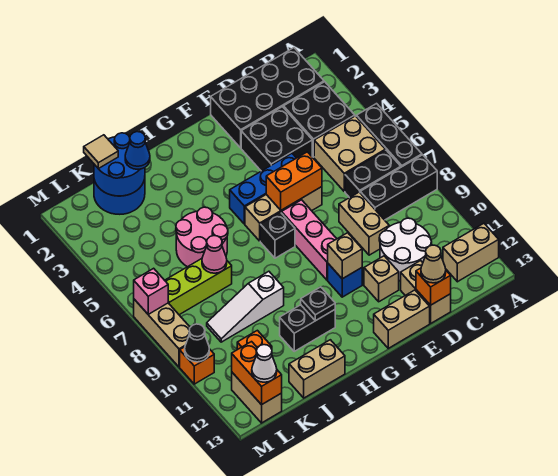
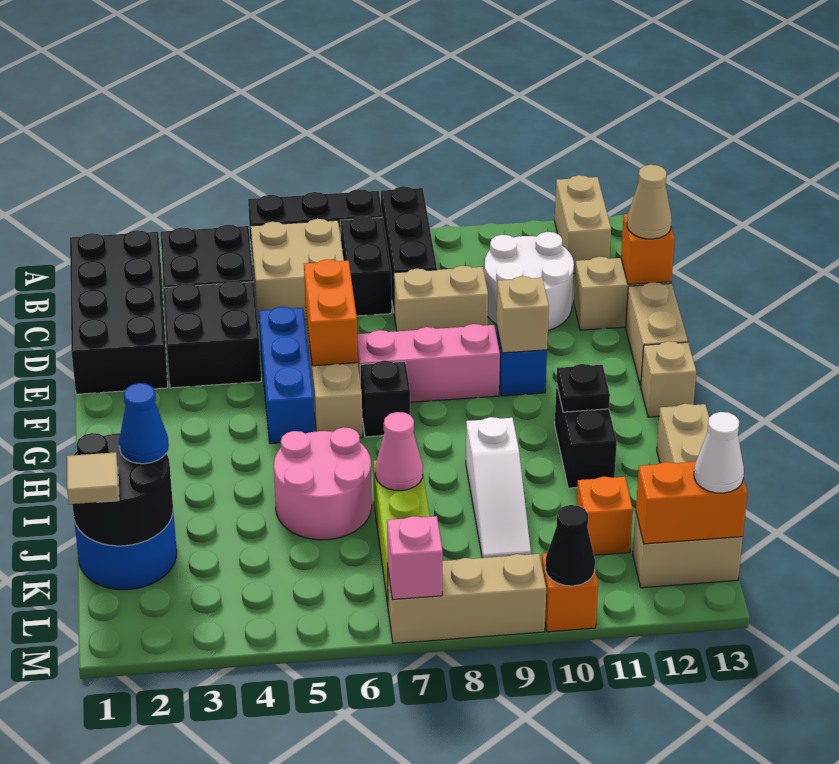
tan 1x1 brick [364,256,399,302] -> tan 1x1 brick moved to [641,341,696,417]
blue 2x2 round brick [94,133,145,196] -> black 2x2 round brick [72,433,173,546]

